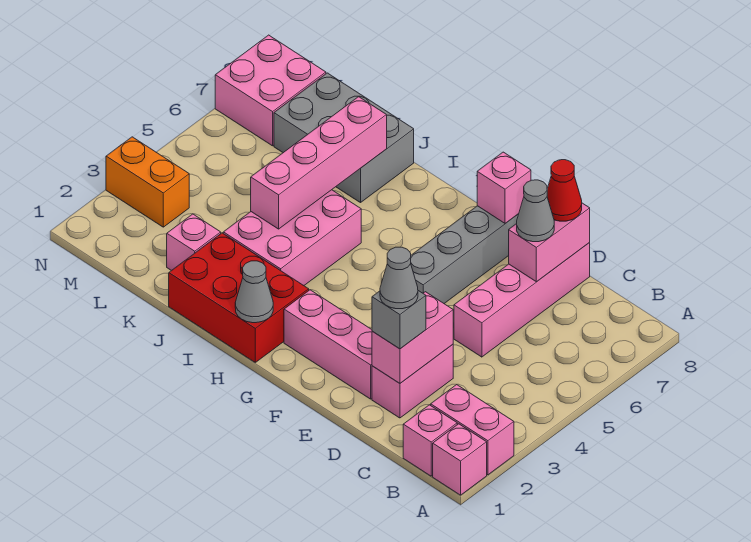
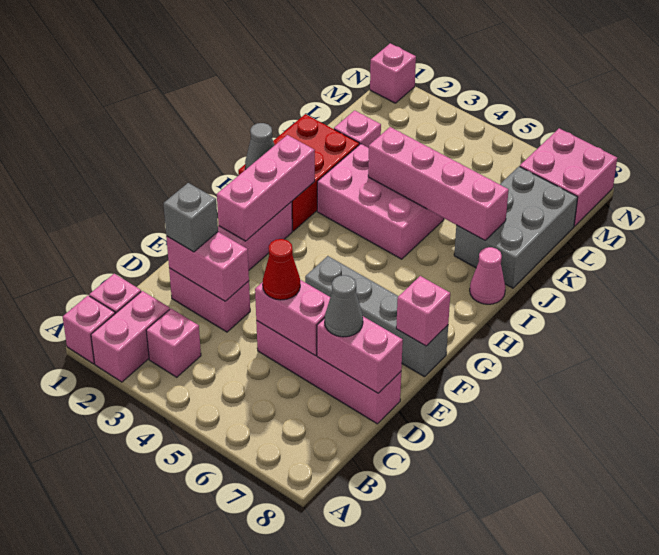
none -> pink 1x1 brick [146,309,201,377]
grey 1x1 cone [380,247,418,309] -> none
none -> pink 1x2 brick [255,280,330,356]
red 1x1 cone [547,160,582,221] -> red 1x1 cone moved to [263,239,300,300]
none -> pink 1x3 brick [217,135,315,241]
none -> pink 1x1 cone [470,247,505,304]
orange 1x2 brick [106,137,189,227] -> none
none -> pink 1x1 brick [370,43,416,103]

